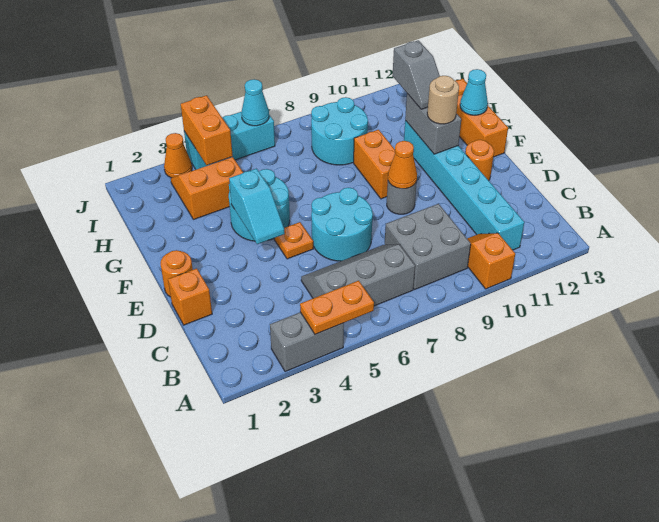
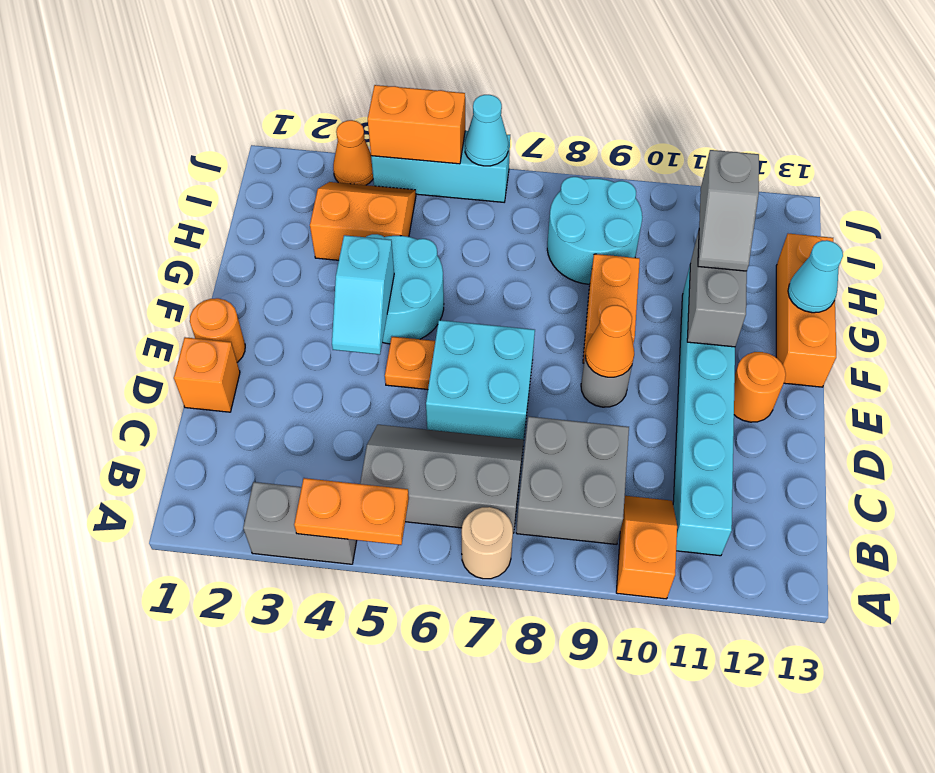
cyan 2x2 round brick [311,188,373,261] -> cyan 2x2 brick [426,320,535,440]
tan 1x1 round brick [427,76,459,124] -> tan 1x1 round brick moved to [462,507,513,579]
orange 1x2 brick [181,95,233,165] -> orange 1x2 brick turned to [368,85,465,164]

